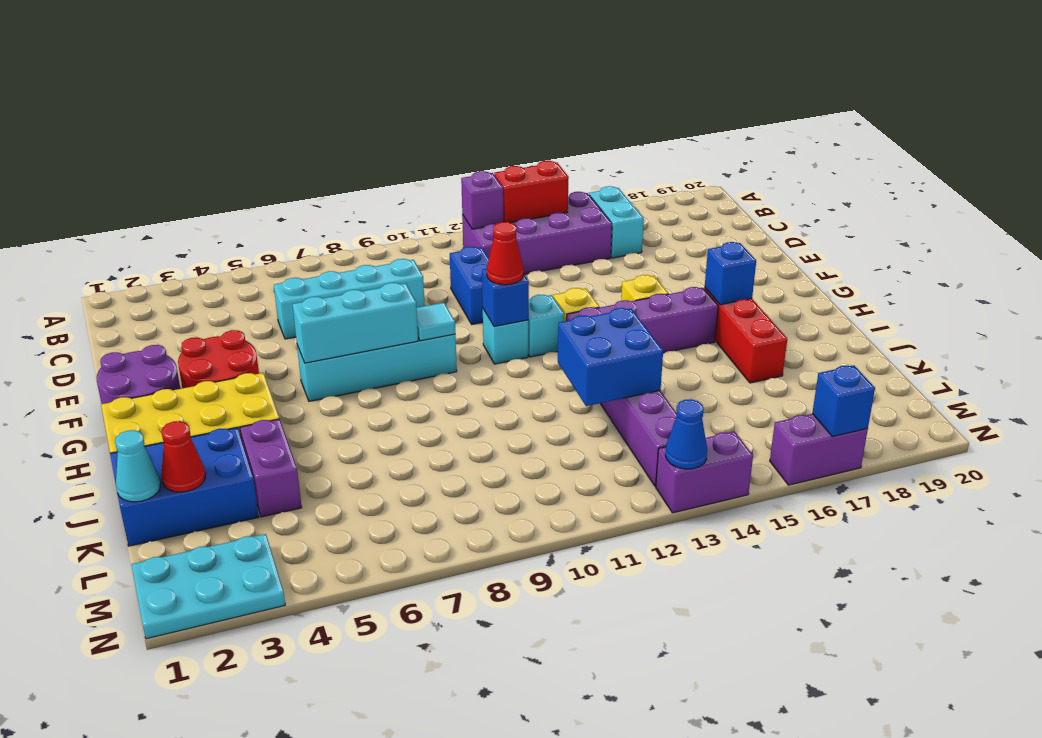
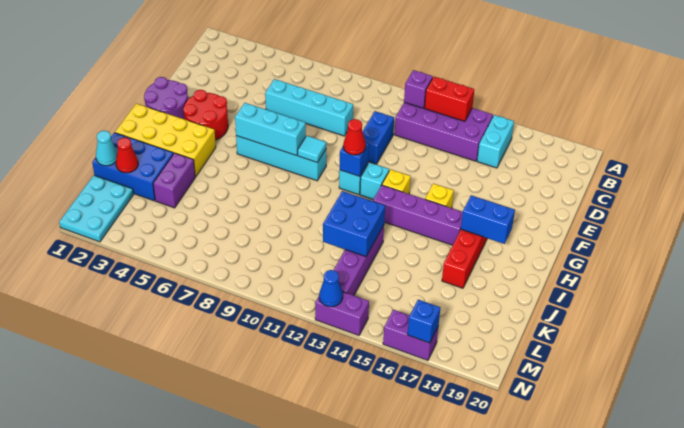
blue 1x1 brick [705,242,756,305] -> blue 1x2 brick [461,195,515,244]
cyan 2x3 plate [131,534,285,639] -> cyan 2x3 plate turned to [59,175,134,242]

